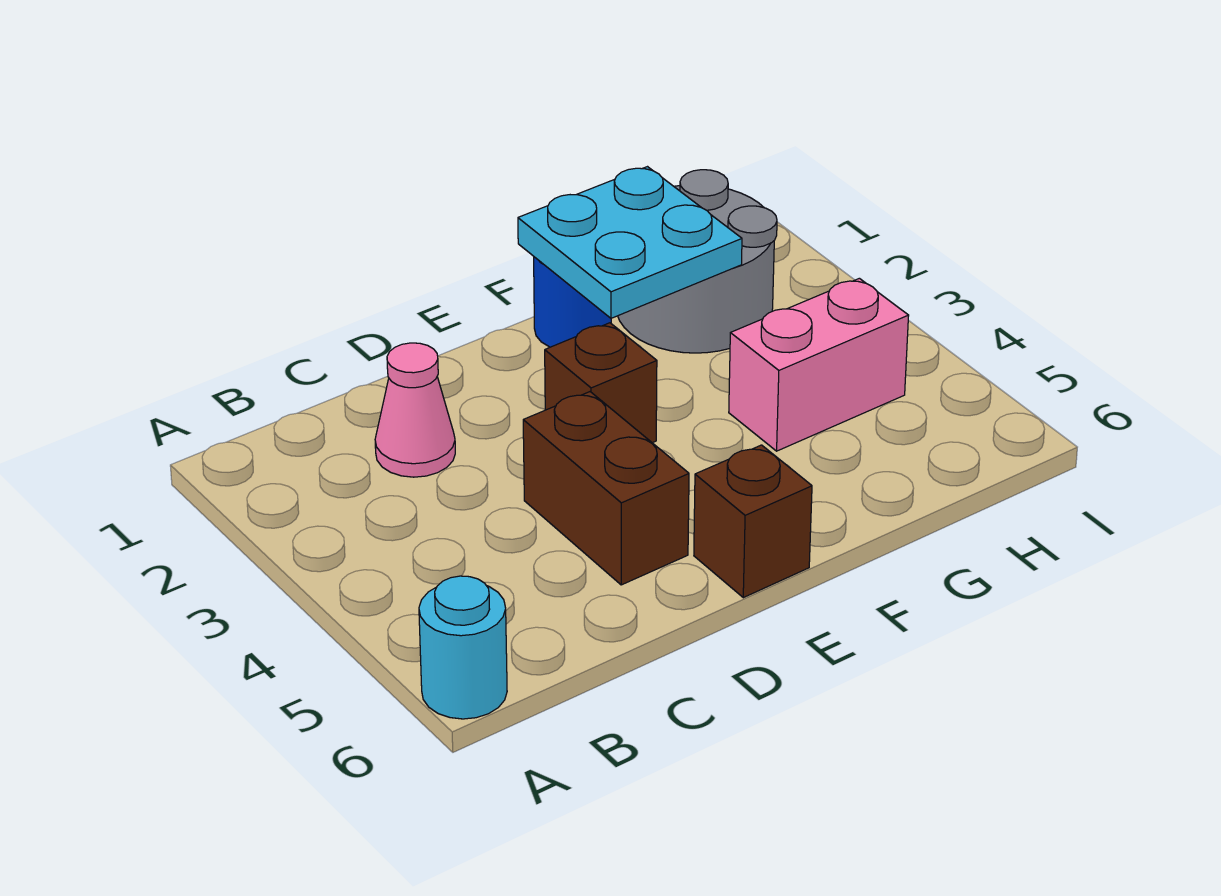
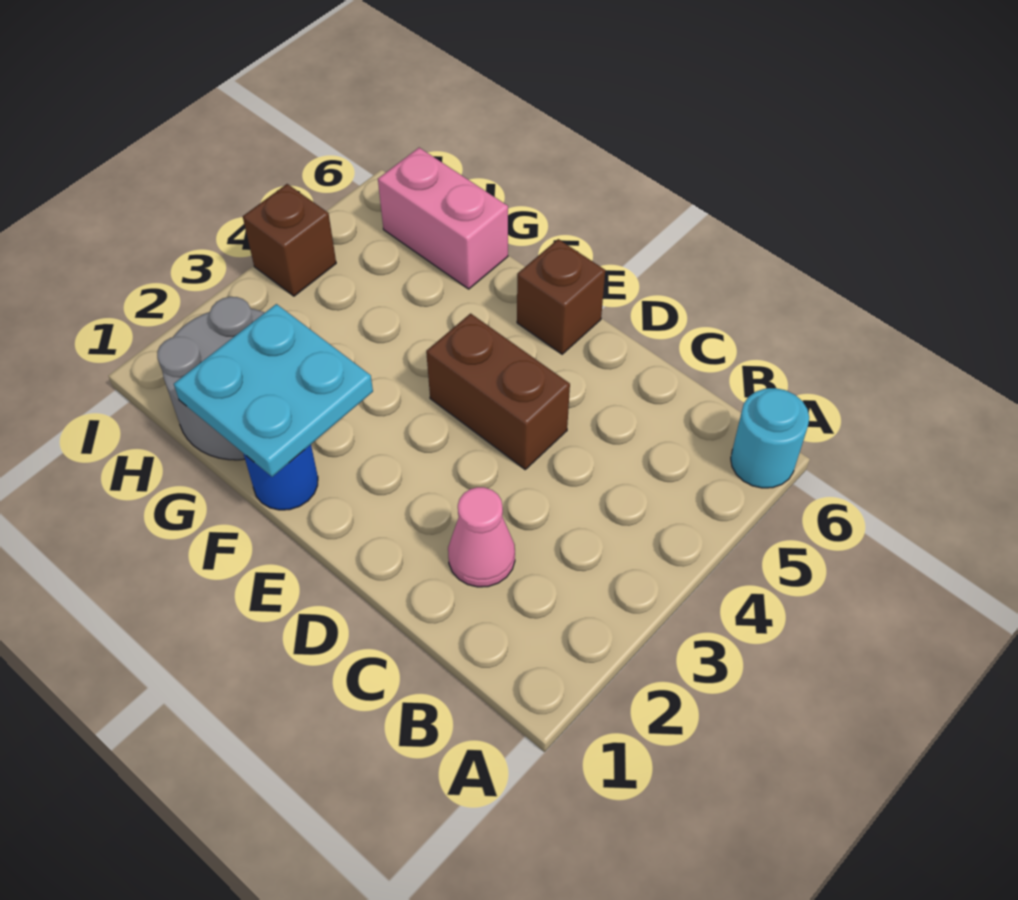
brown 1x2 brick [523,392,689,585] -> brown 1x2 brick turned to [426,314,570,469]
brown 1x1 brick [545,323,657,443] -> brown 1x1 brick moved to [243,184,336,296]
pink 1x2 brick [729,278,909,451] -> pink 1x2 brick moved to [378,148,508,289]

